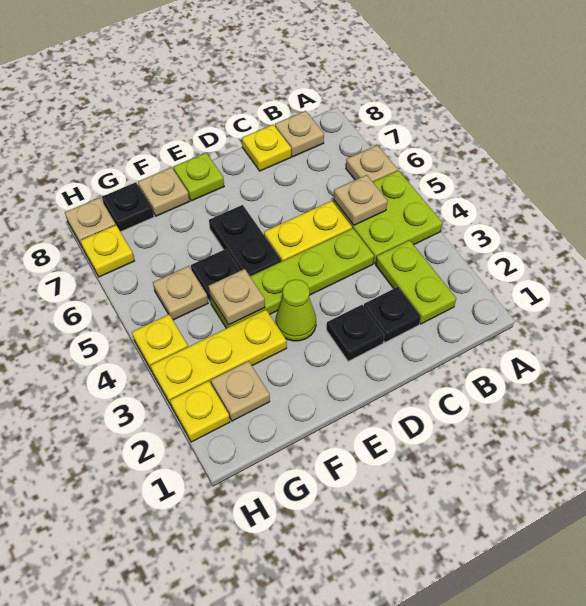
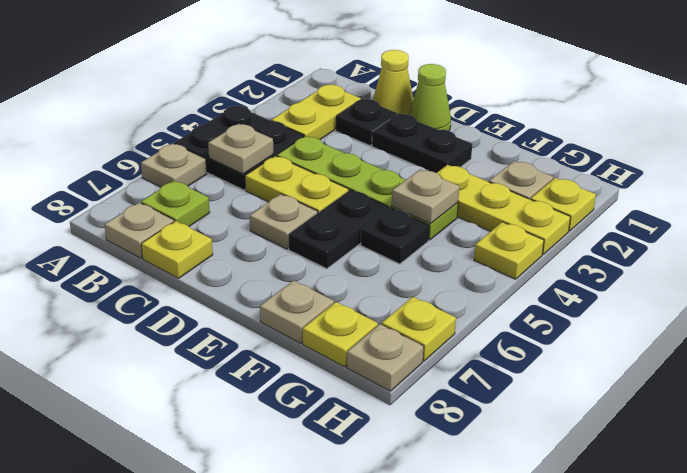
lime 2x2 plate [333,170,442,263] -> black 2x2 plate [174,106,304,190]
lime 1x2 plate [376,240,456,324] -> yellow 1x2 plate [271,85,361,139]
none -> yellow 1x1 cone [373,50,413,115]
black 1x1 plate [327,305,384,361] -> black 1x2 plate [372,114,472,173]
lime 1x1 cone [276,279,316,341] -> lime 1x1 cone moved to [409,64,451,131]
lime 1x1 plate [173,153,224,201] -> lime 1x1 plate moved to [141,181,210,226]
tan 1x1 plate [153,266,208,320] -> tan 1x1 plate moved to [250,194,318,249]
black 1x1 plate [102,182,154,232] -> yellow 1x1 plate [303,302,378,367]

